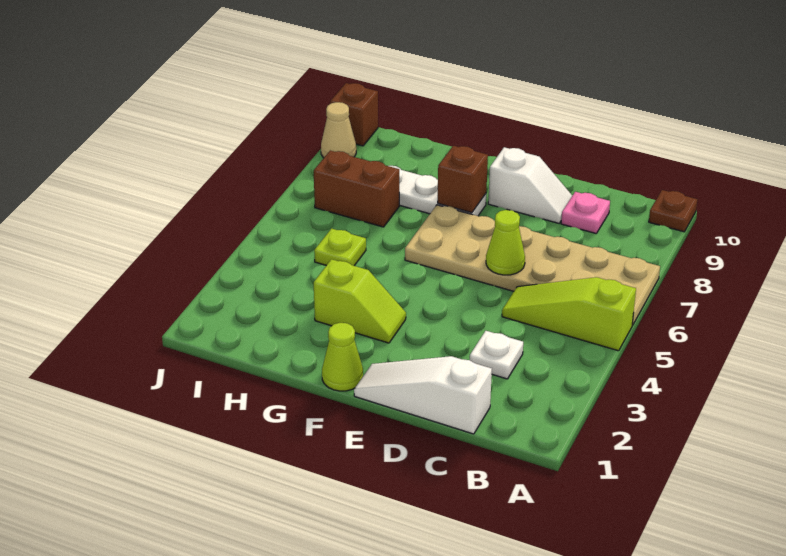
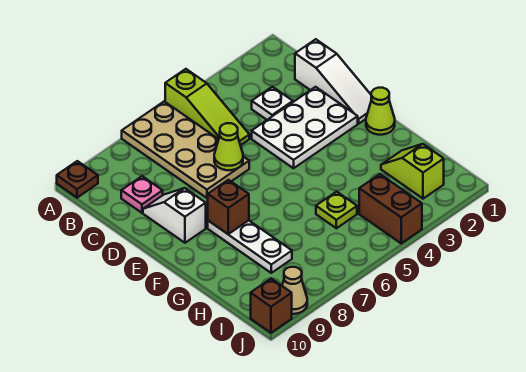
tan 2x6 plate [405,205,660,325] -> tan 2x4 plate [122,101,249,198]
none -> white 2x3 plate [252,87,358,168]
lime 1x2 slope [314,259,406,343] -> lime 1x2 slope moved to [381,144,444,199]
brown 1x2 brick [314,151,399,227] -> brown 1x2 brick moved to [359,174,422,243]

